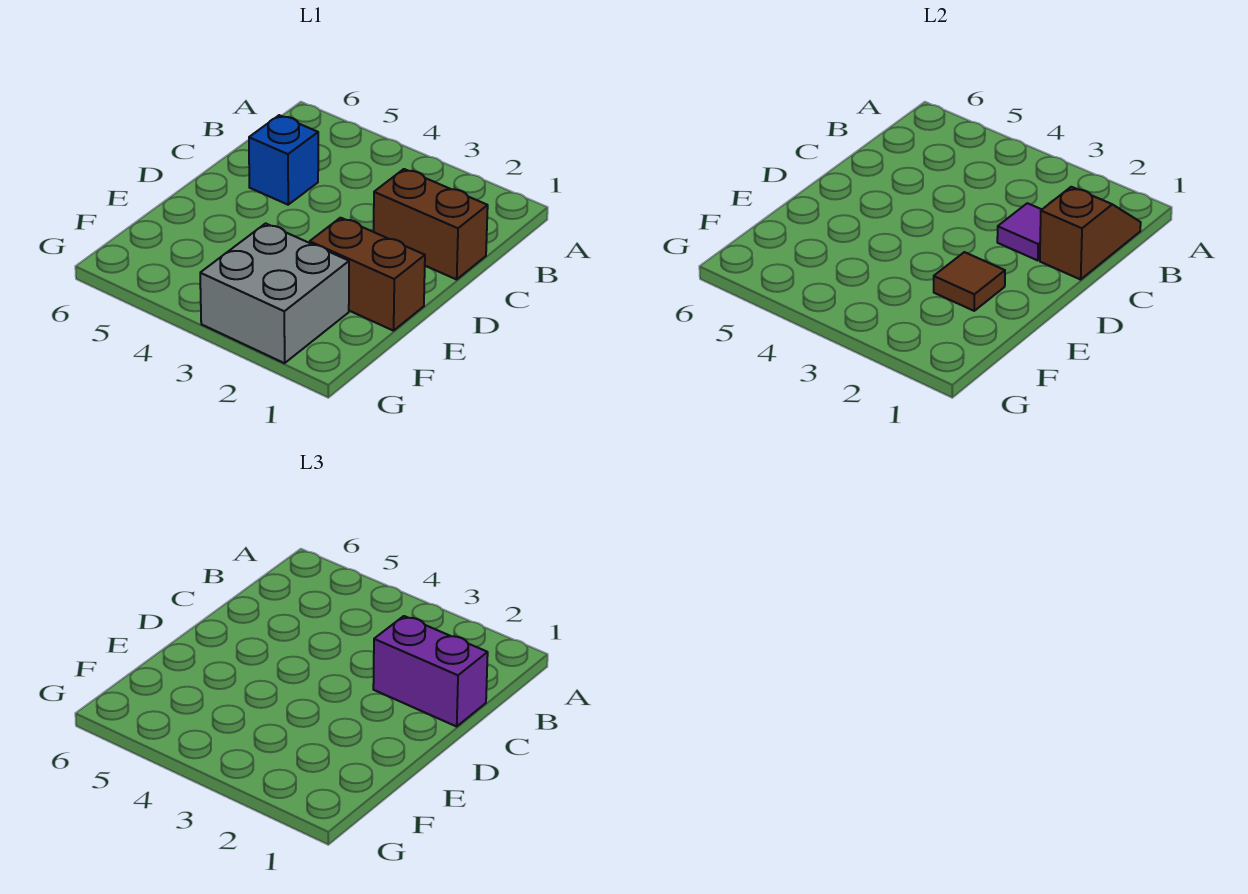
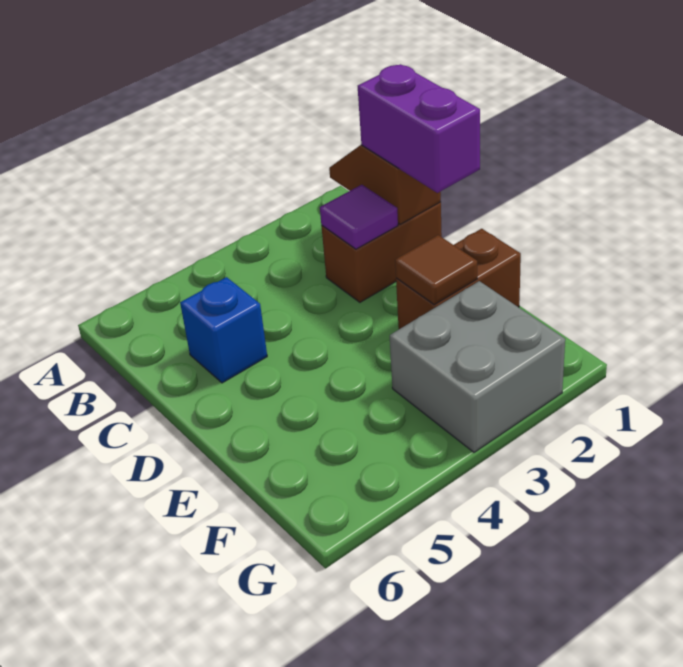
purple 1x2 brick [373,616,488,726] -> purple 1x2 brick turned to [358,64,480,193]

